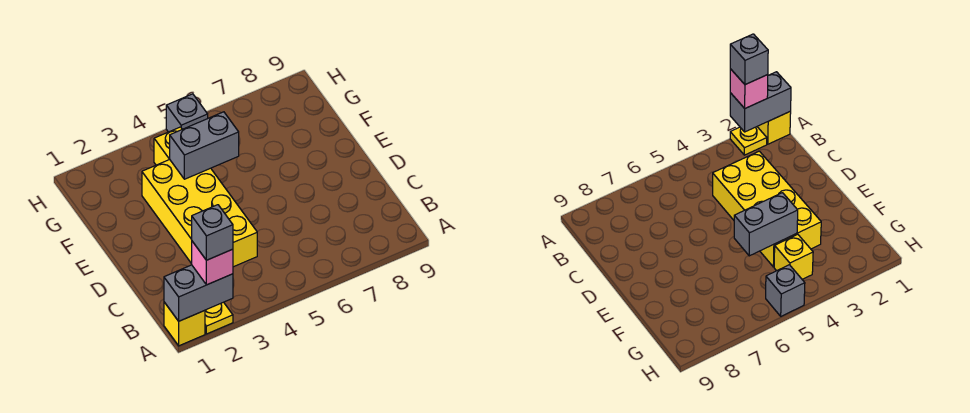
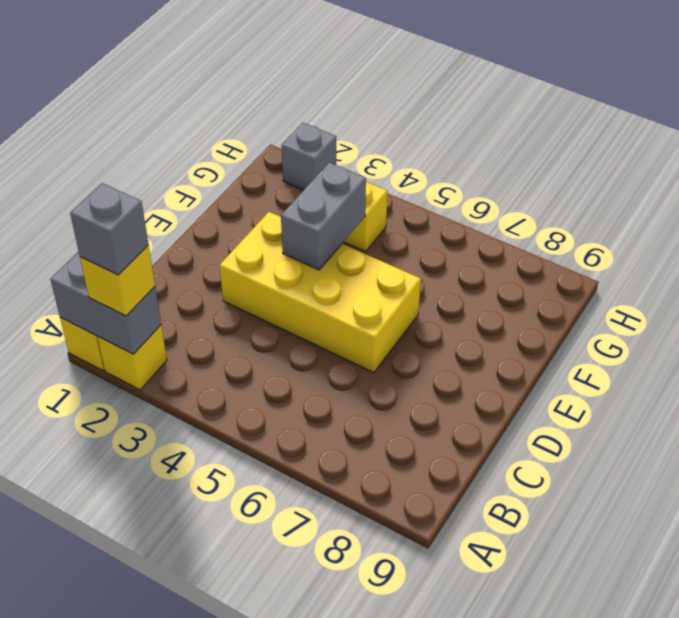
yellow 1x1 plate [205,302,233,334] -> yellow 1x1 brick [97,325,167,390]
pink 1x1 brick [192,241,233,285] -> yellow 1x1 brick [80,245,155,316]
yellow 2x4 brick [142,160,257,267] -> yellow 2x4 brick turned to [219,212,421,373]
grey 1x2 brick [170,112,239,179] -> grey 1x2 brick turned to [281,163,366,270]
grey 1x1 brick [166,94,208,132] -> grey 1x1 brick moved to [282,123,336,190]

